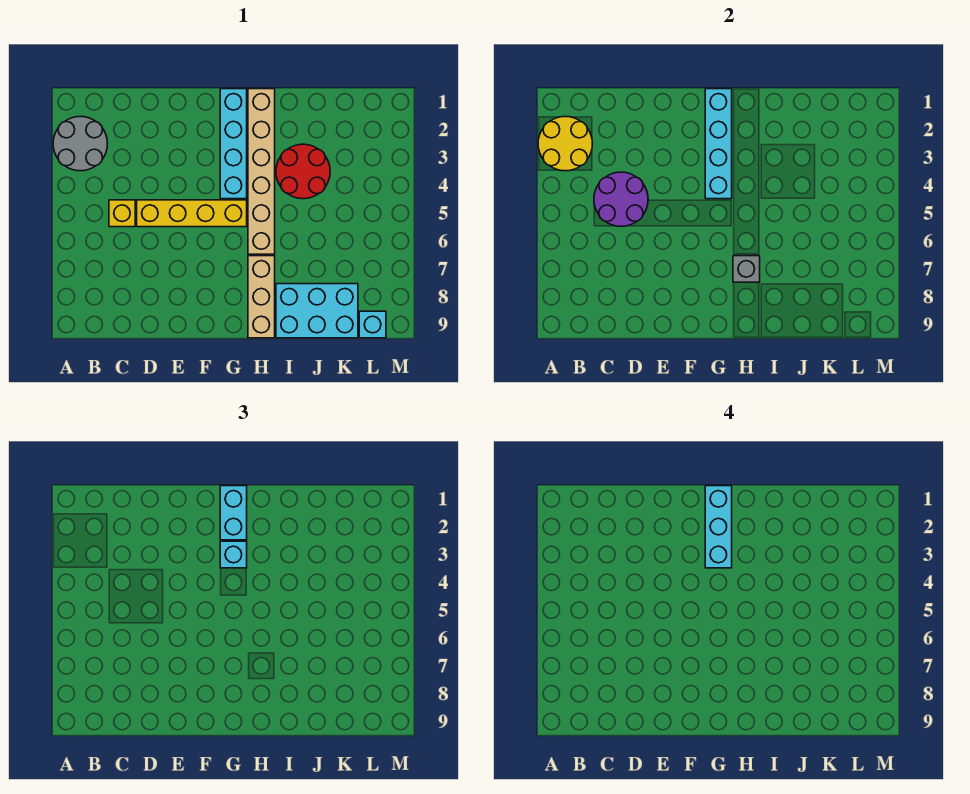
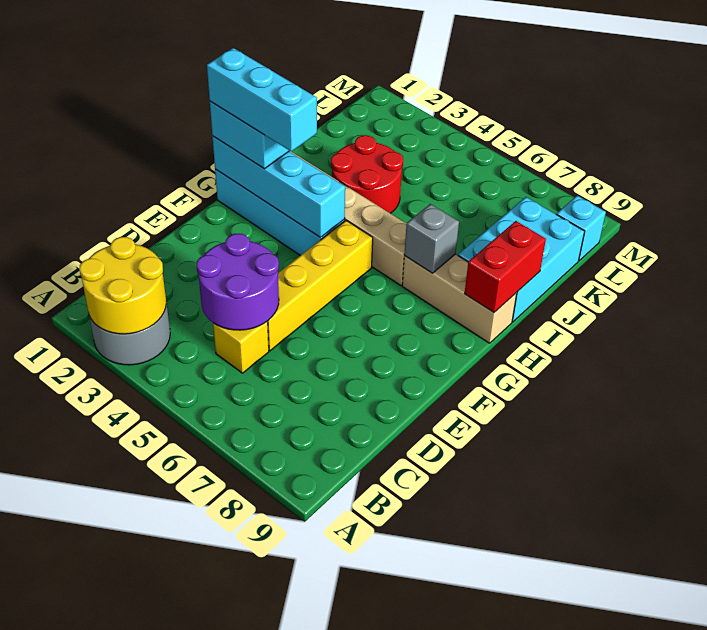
cyan 1x1 brick [220,541,247,568] -> none
none -> red 1x2 brick [465,221,546,312]

